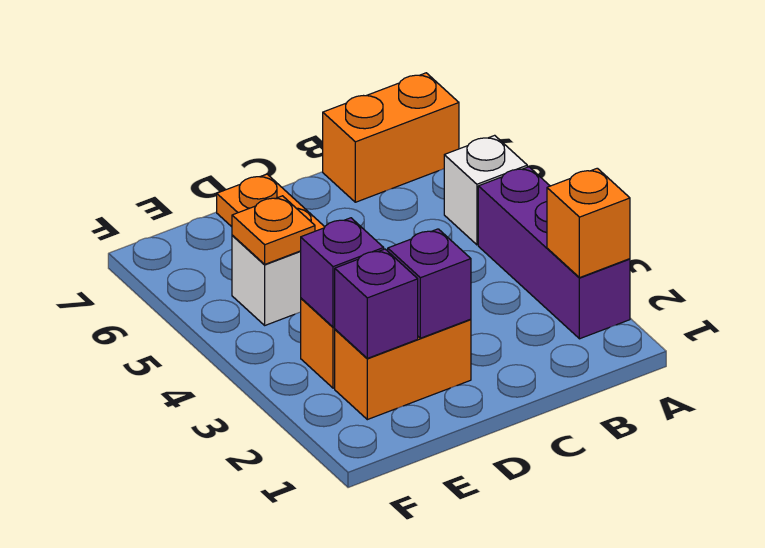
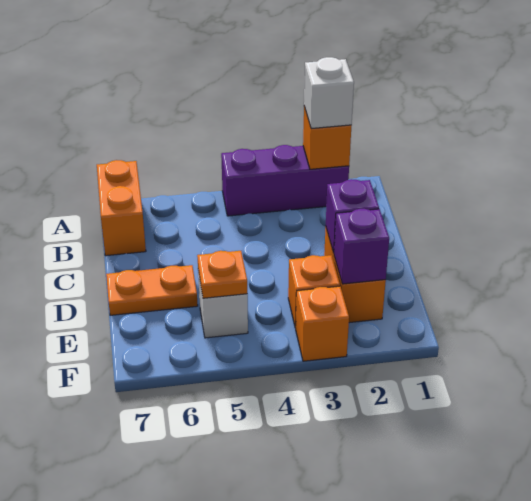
white 1x1 brick [444,135,527,245] -> white 1x1 brick moved to [304,57,354,129]
purple 1x1 brick [301,218,384,327] -> none
none -> orange 1x1 brick [296,286,349,361]

